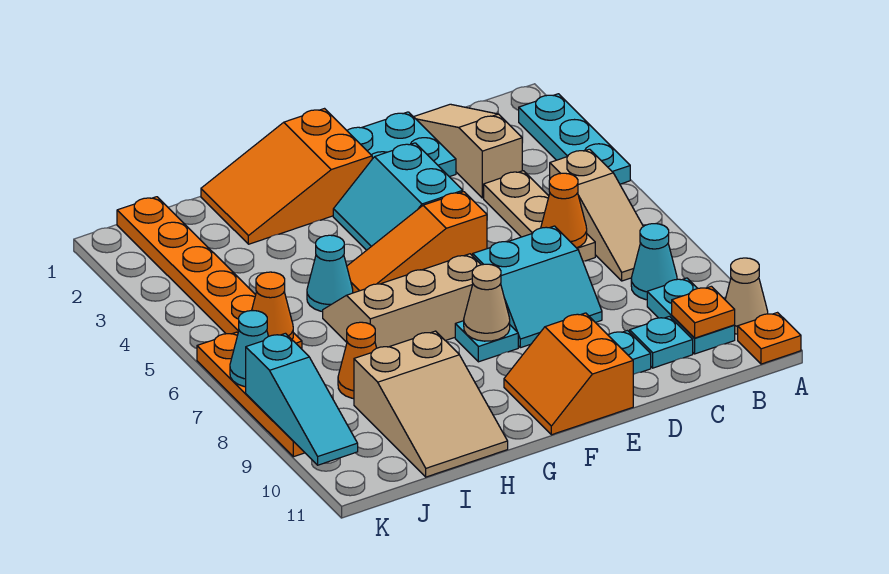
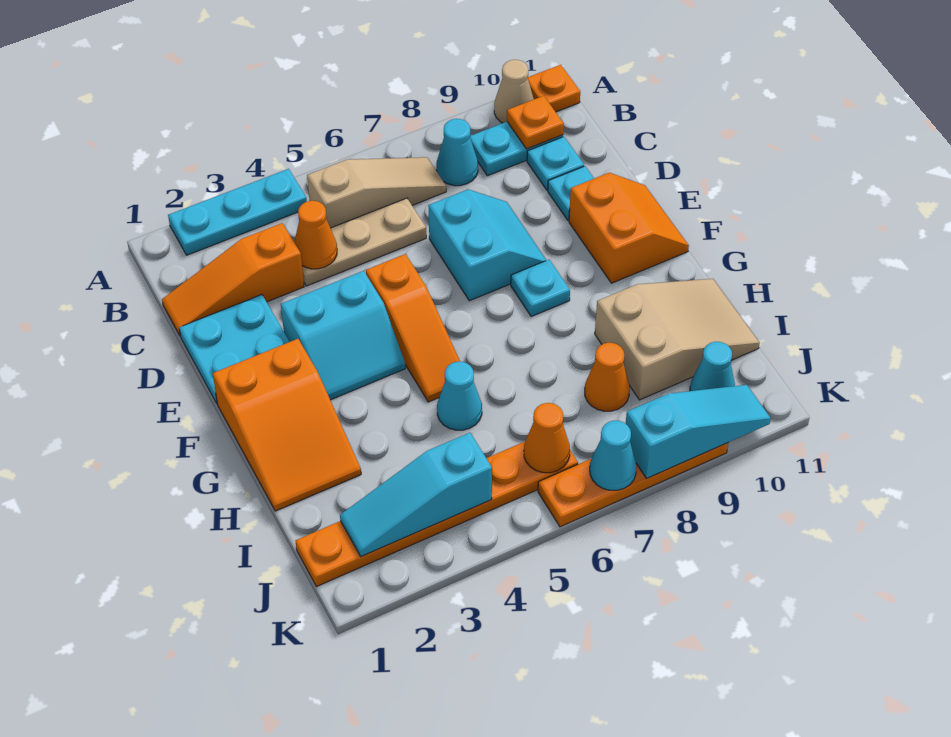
tan 1x3 slope [414,104,522,198] -> orange 1x3 slope [162,223,304,336]
orange 1x1 cone [541,173,587,248] -> orange 1x1 cone moved to [294,201,337,269]
orange 2x2 slope [504,313,633,435] -> orange 2x2 slope turned to [569,173,689,283]
tan 2x3 slope [323,254,481,348] -> none
tan 1x1 cone [464,264,510,341] -> none
none -> cyan 1x3 slope [340,433,492,557]
none -> cyan 1x1 cone [690,342,735,391]

